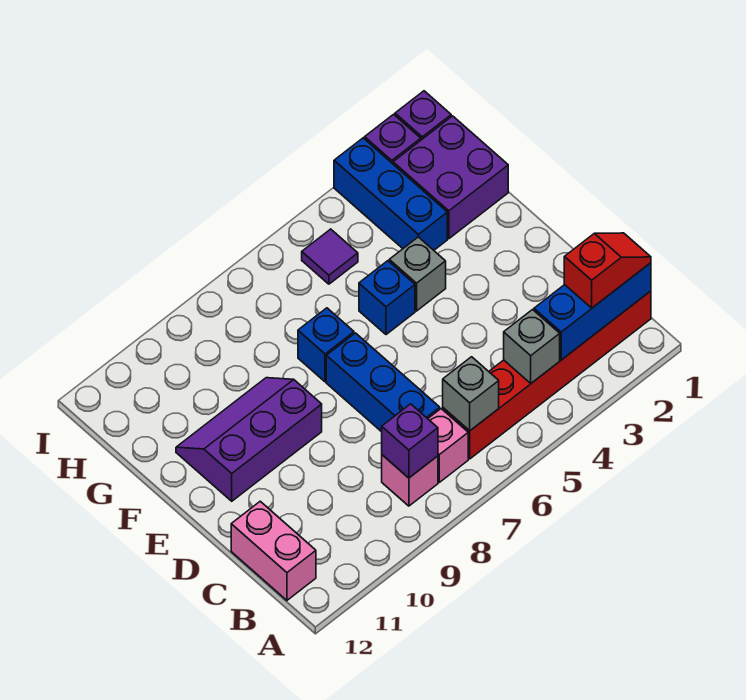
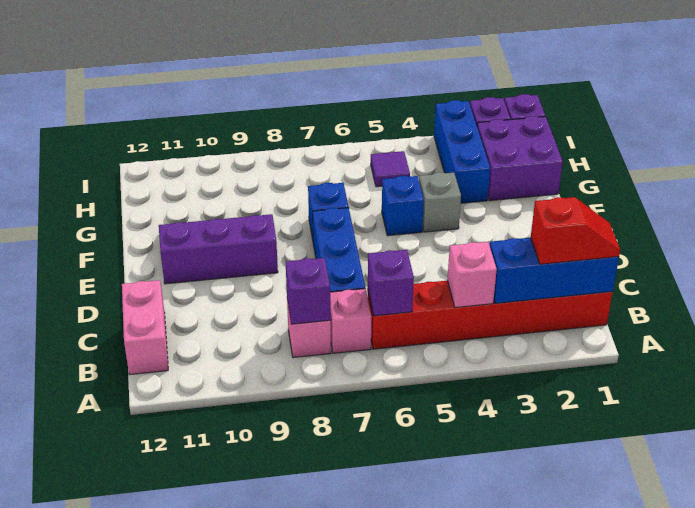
grey 1x1 brick [504,310,560,383] -> pink 1x1 brick [447,242,497,308]
grey 1x1 brick [443,357,499,431] -> purple 1x1 brick [368,250,414,316]

